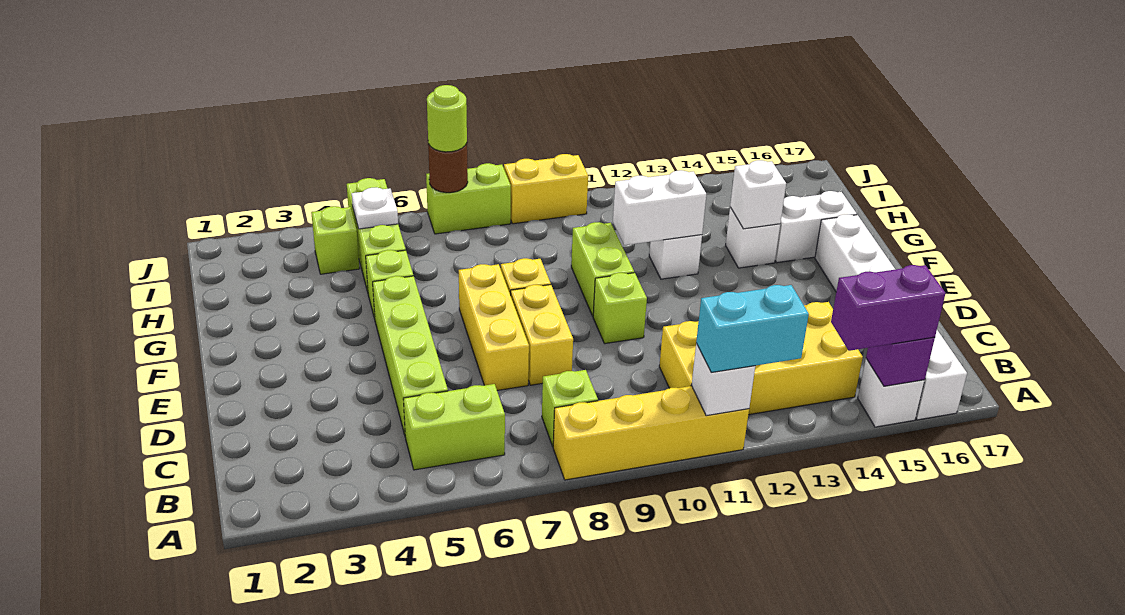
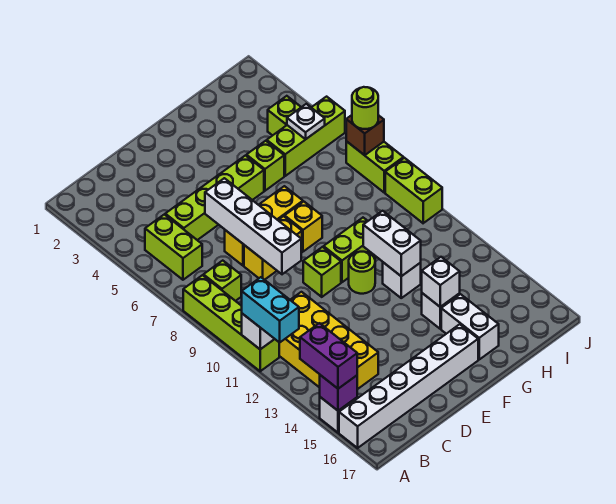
yellow 1x4 brick [553,386,749,480] -> lime 1x4 brick [183,275,279,371]
none -> white 1x4 brick [205,178,301,274]
none -> lime 1x1 round brick [349,252,375,294]
brown 1x1 round brick [428,143,468,193] -> brown 1x1 brick [346,115,384,155]
yellow 1x2 brick [504,154,588,224] -> lime 1x2 brick [385,158,442,223]

